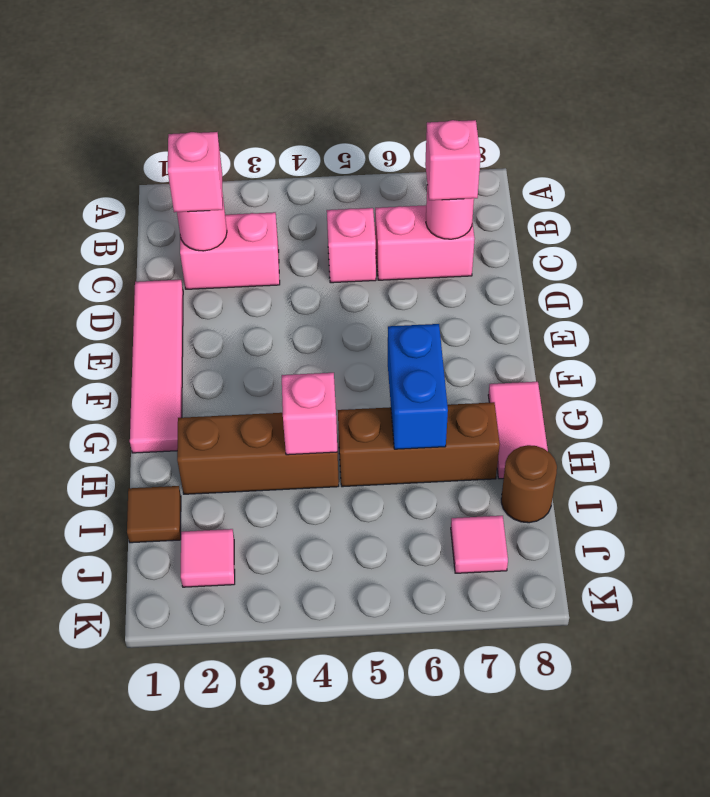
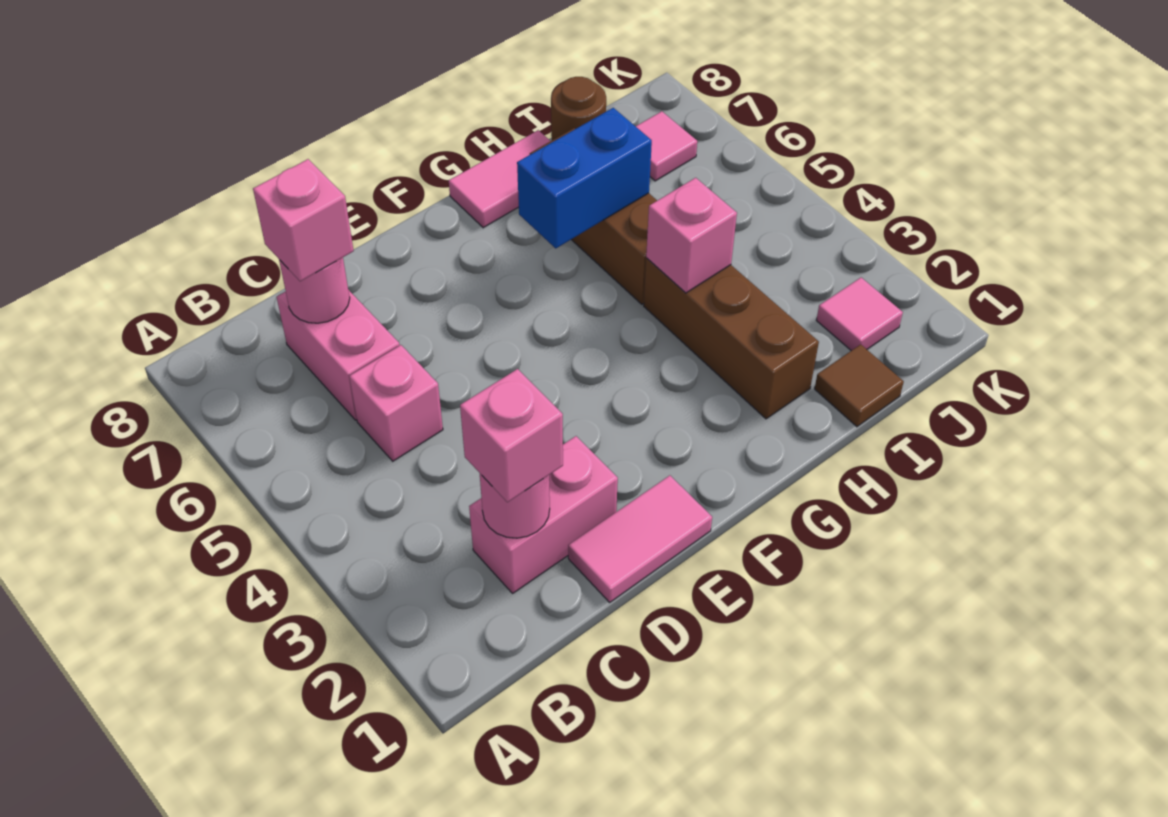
pink 1x2 brick [180,212,280,289] -> pink 1x2 brick turned to [469,436,618,593]
pink 1x4 tile [130,280,183,453] -> pink 1x2 tile [568,475,712,602]

